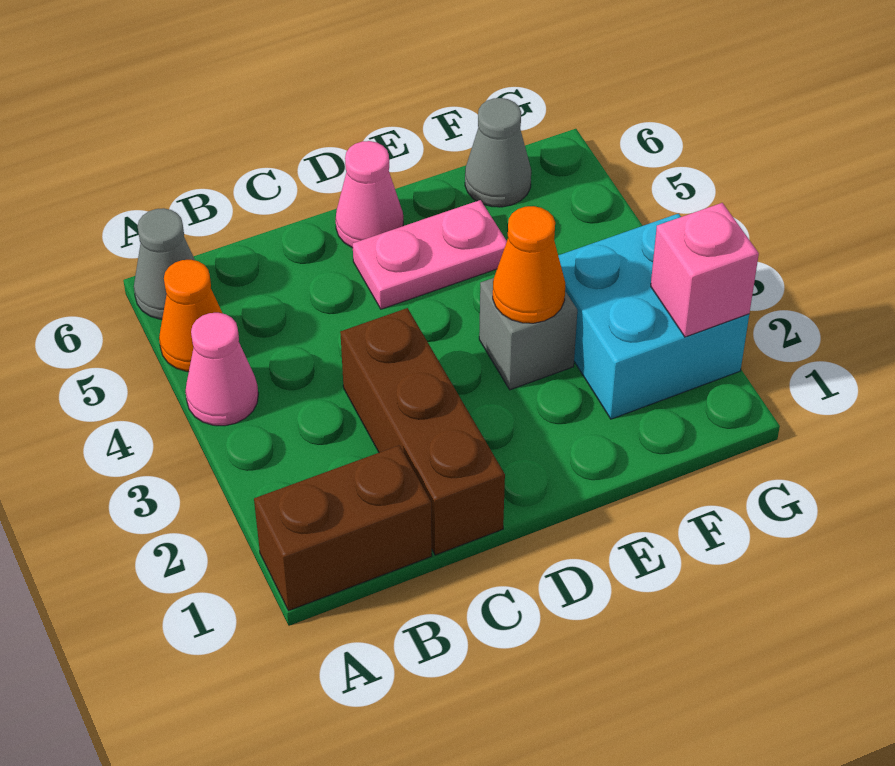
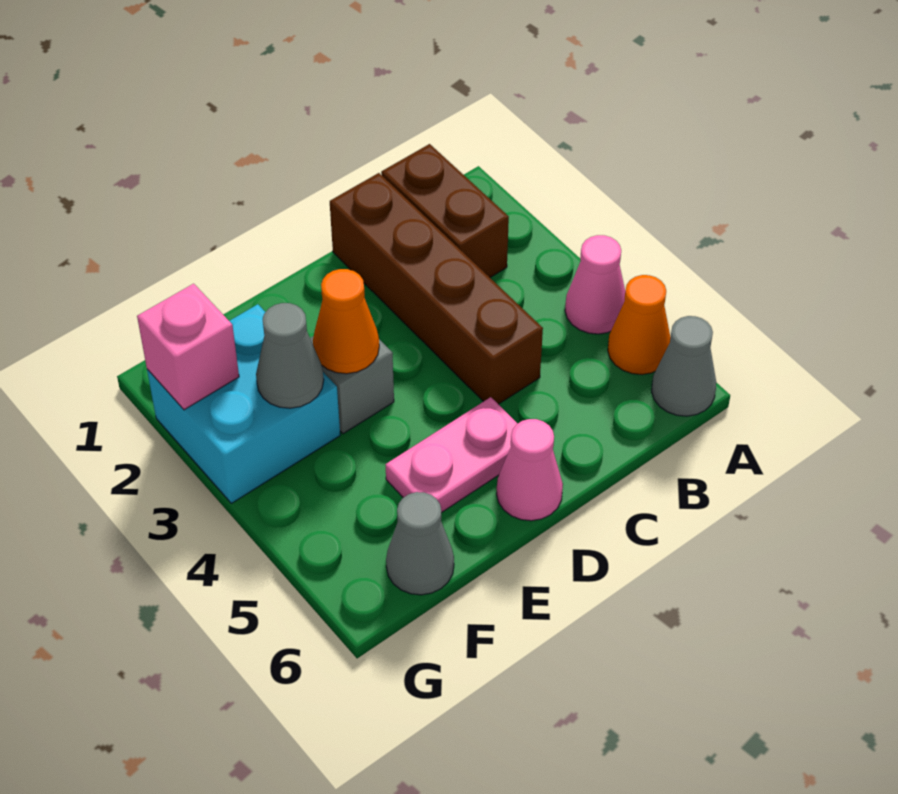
brown 1x2 brick [254,445,432,611] -> brown 1x2 brick turned to [381,144,509,277]
brown 1x3 brick [340,308,505,555] -> brown 1x4 brick [330,173,543,404]
none -> grey 1x1 cone [256,303,324,408]

